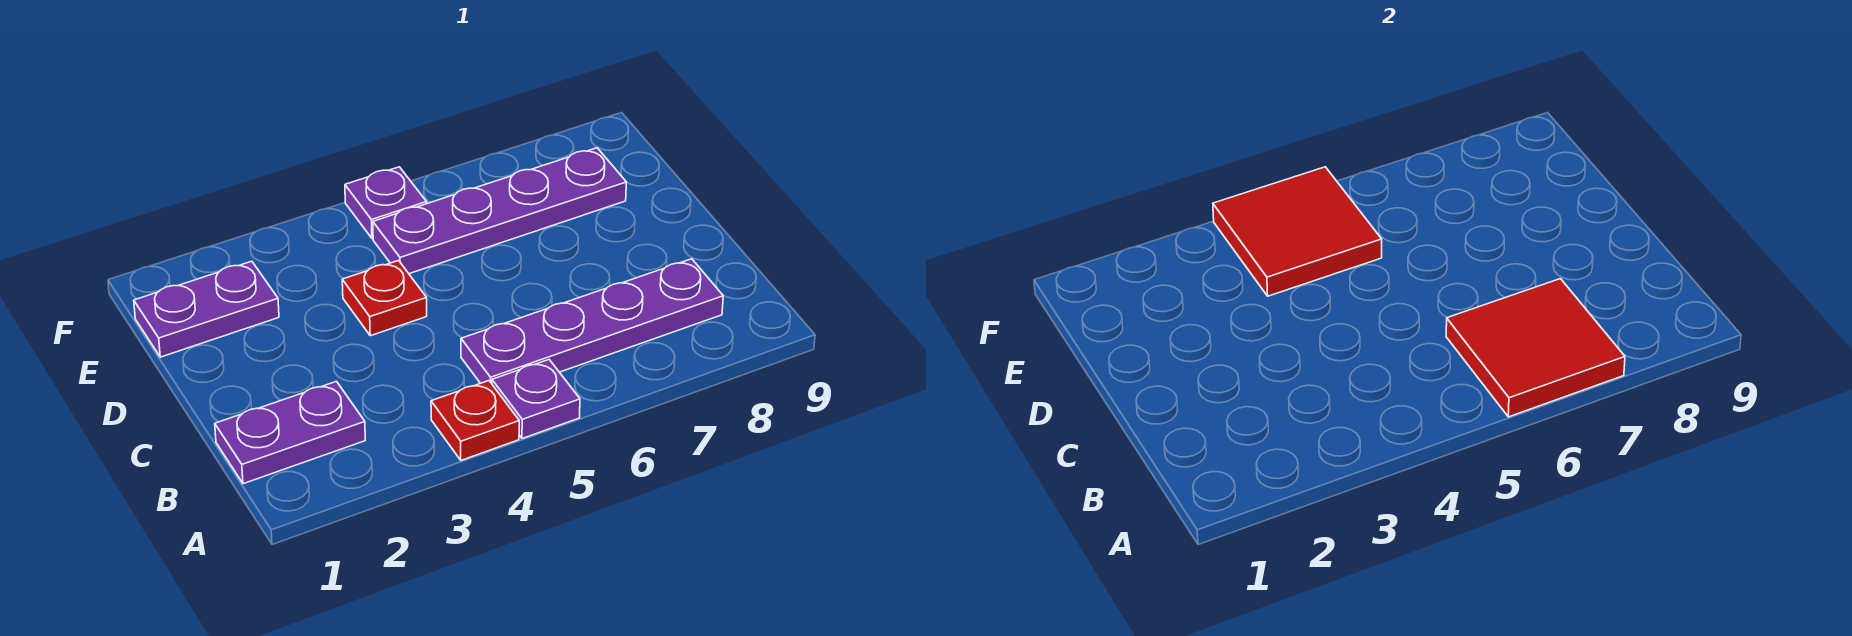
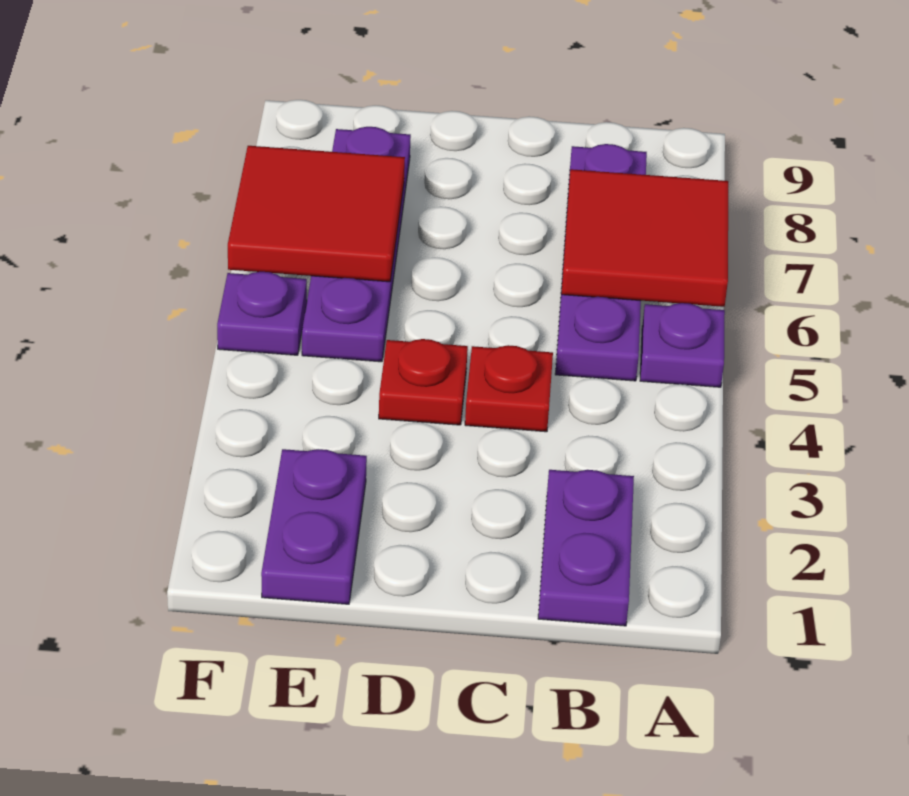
red 1x1 plate [431,381,519,460] -> red 1x1 plate moved to [465,345,553,432]
red 2x2 tile [1213,167,1382,296] -> red 2x2 tile moved to [228,146,405,282]

